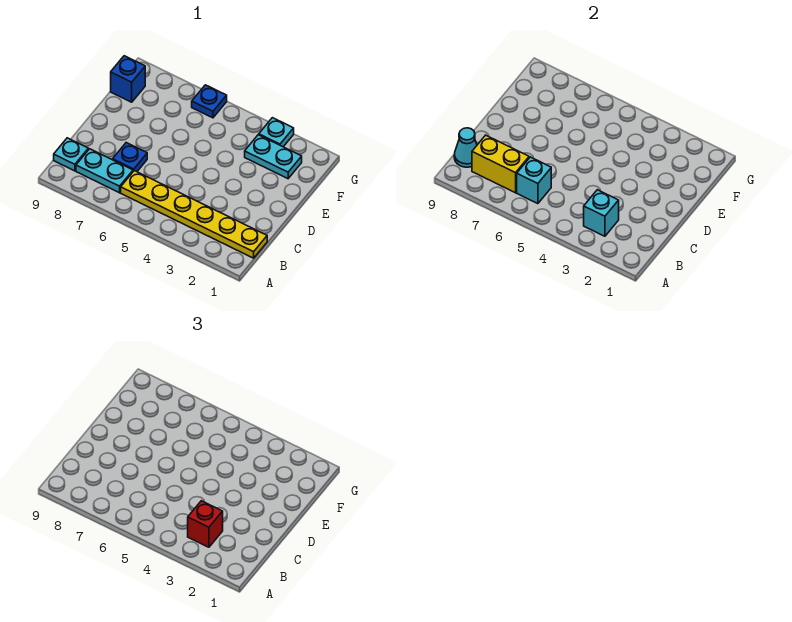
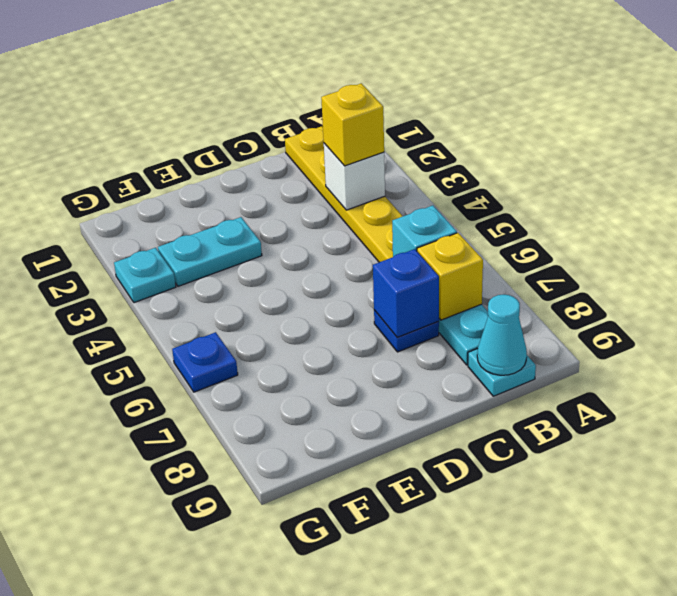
cyan 1x1 brick [584,190,619,236] -> white 1x1 brick [324,143,385,210]
red 1x1 brick [188,501,223,547] -> yellow 1x1 brick [321,83,384,166]
yellow 1x2 brick [472,135,529,193] -> yellow 1x1 brick [417,233,483,320]
cyan 1x2 plate [245,135,302,179] -> cyan 1x2 plate turned to [158,217,262,286]
blue 1x1 brick [111,56,145,102] -> blue 1x1 brick moved to [373,249,439,337]

